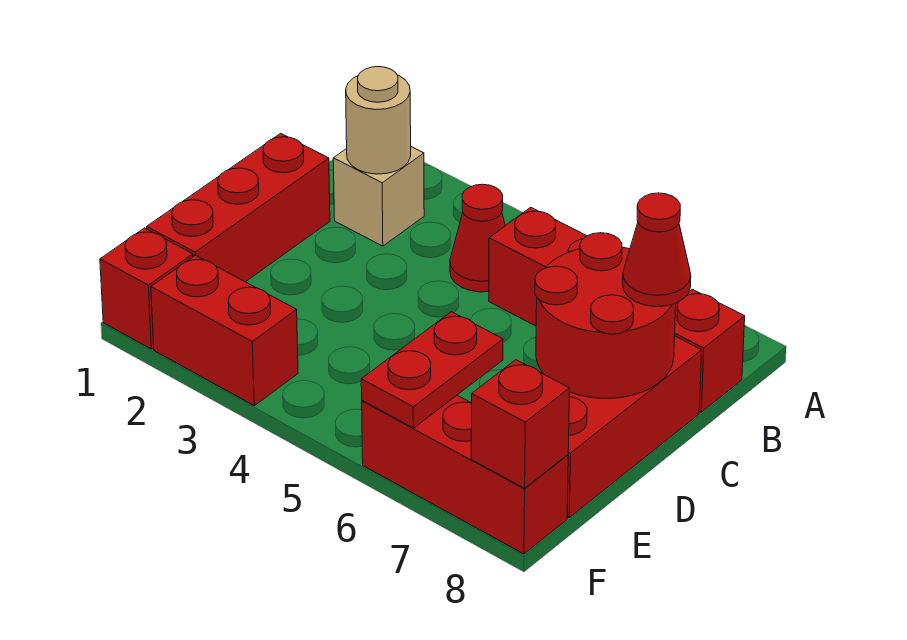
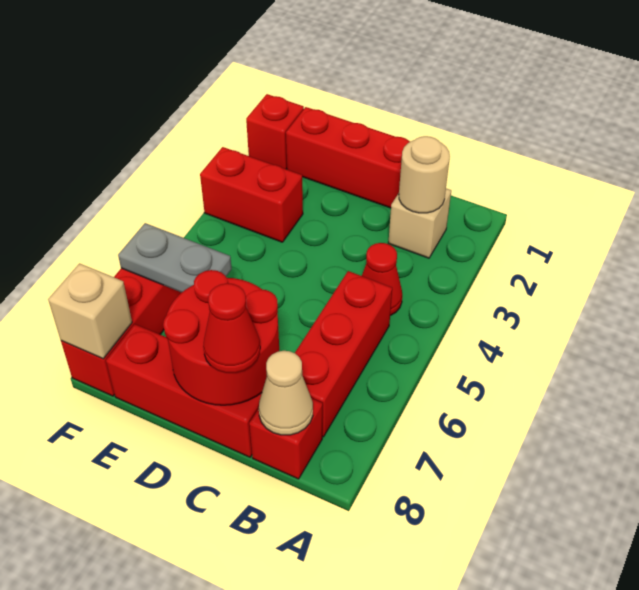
none -> tan 1x1 cone [259,351,313,435]
red 1x2 plate [361,312,503,428] -> grey 1x2 plate [118,223,232,292]
red 1x2 brick [151,255,298,406] -> red 1x2 brick turned to [200,147,303,242]
red 1x1 brick [471,360,570,488] -> tan 1x1 brick [48,263,132,359]

